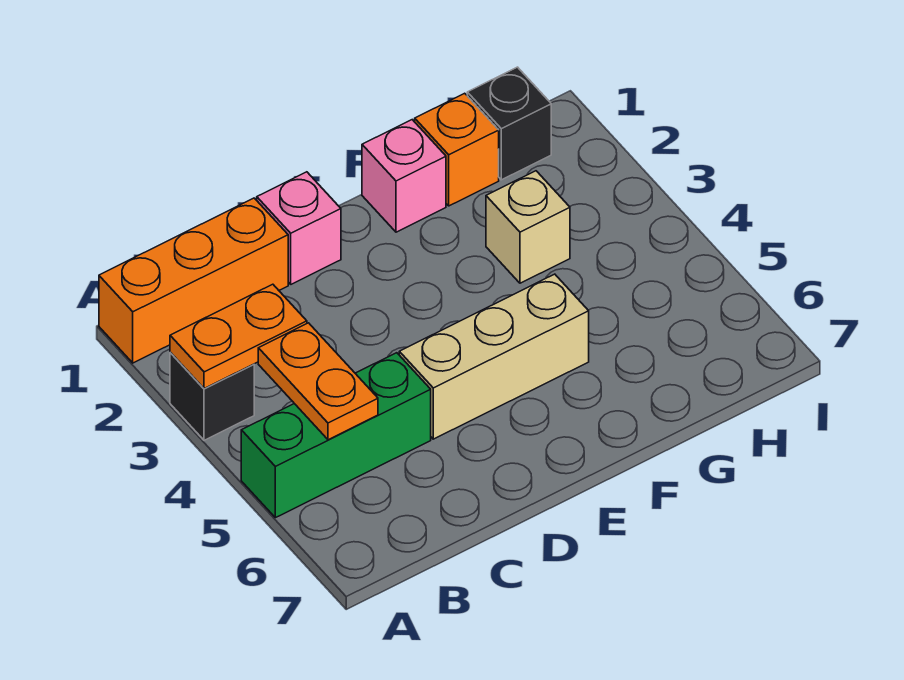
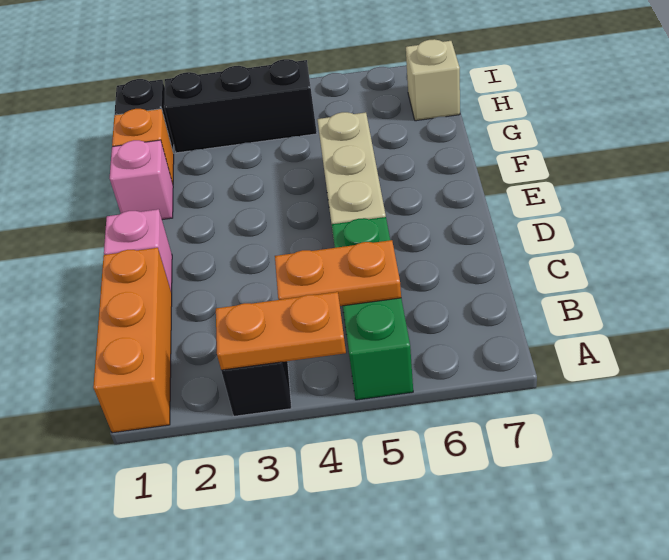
orange 1x2 plate [170,284,307,389] -> orange 1x2 plate turned to [216,292,346,370]
tan 1x1 brick [486,171,570,283] -> tan 1x1 brick moved to [406,39,460,121]
none -> black 1x3 brick [164,59,317,153]

